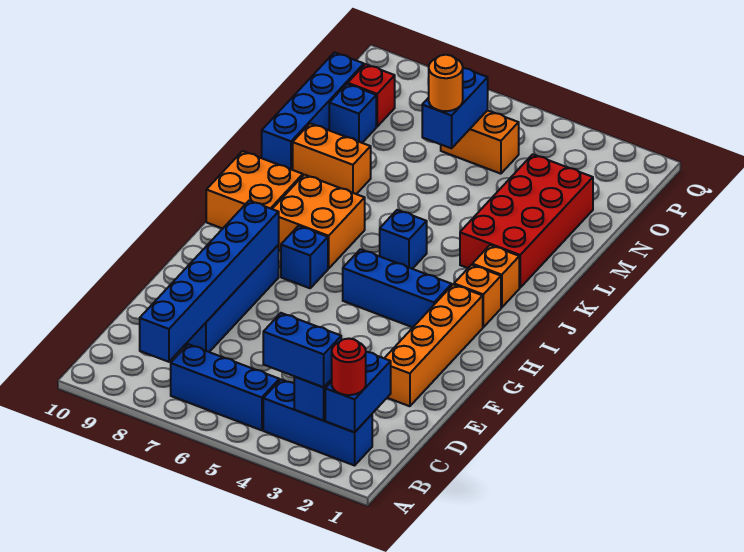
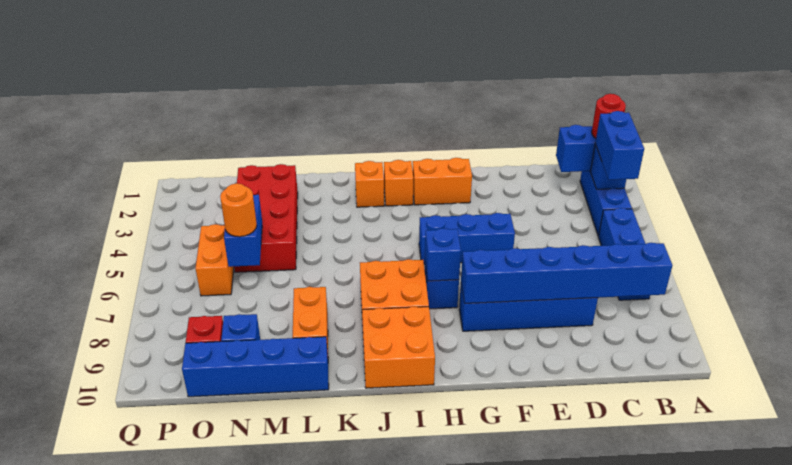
orange 1x4 brick [384,284,483,406] -> orange 1x2 brick [413,158,472,205]
blue 1x3 brick [343,249,452,327] -> blue 1x3 brick turned to [419,213,515,264]
blue 1x1 brick [380,210,427,269] -> blue 1x1 brick moved to [425,228,461,281]
red 2x4 brick [460,154,593,288] -> red 2x4 brick turned to [234,164,298,272]
blue 1x2 brick [422,68,488,148] -> blue 1x2 brick turned to [224,195,262,267]

